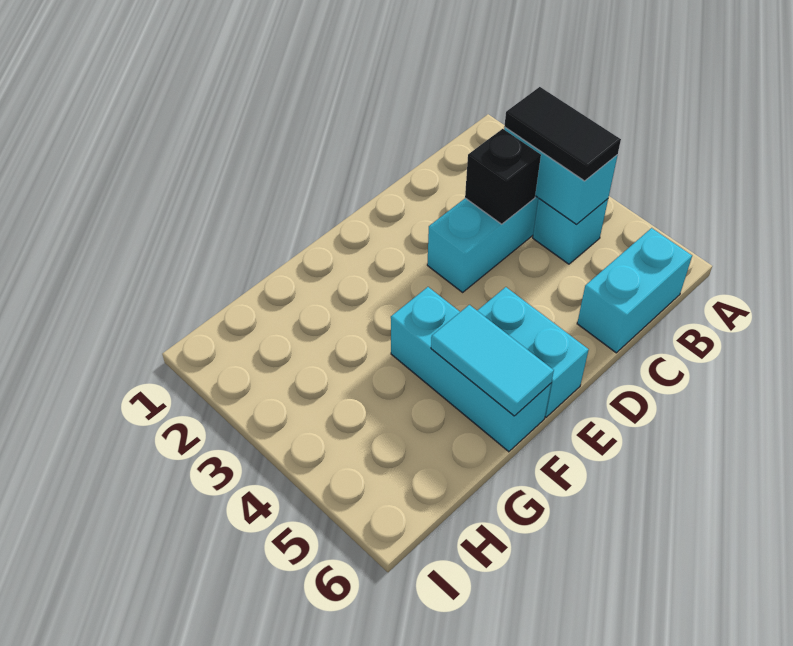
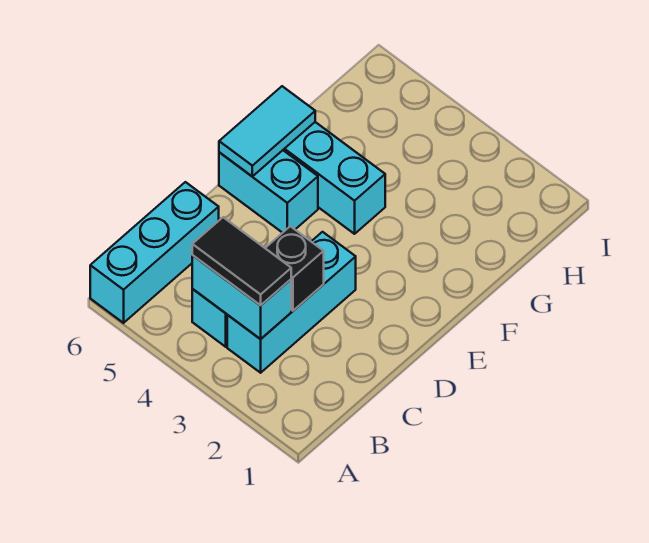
cyan 1x2 brick [577,228,692,353] -> cyan 1x3 brick [90,182,219,323]
cyan 1x2 tile [431,305,554,416] -> cyan 1x2 tile turned to [219,86,315,176]

